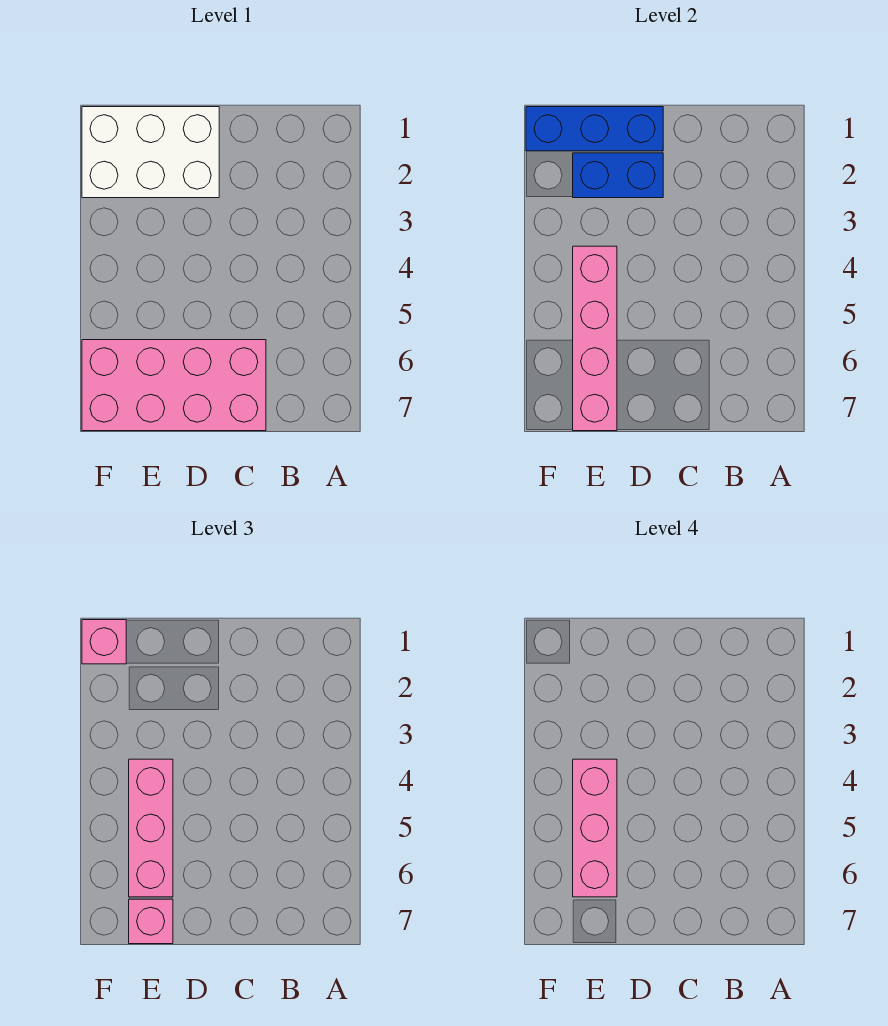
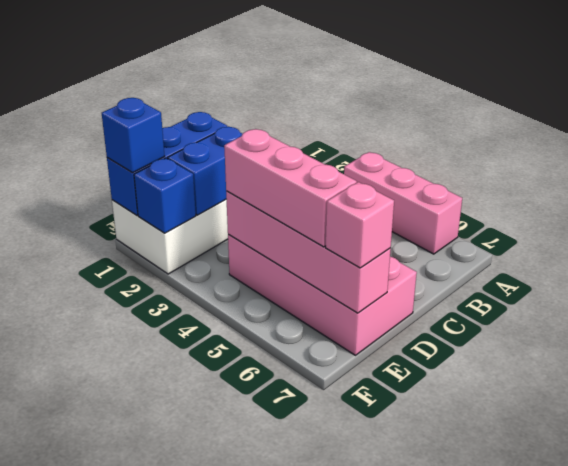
pink 2x4 brick [82,340,266,431] -> pink 2x4 brick turned to [228,234,417,355]
pink 1x3 brick [573,759,617,897] -> pink 1x3 brick moved to [344,152,462,254]
pink 1x1 brick [82,620,126,664] -> blue 1x1 brick [102,98,165,173]
none -> blue 1x1 brick [134,158,196,233]

